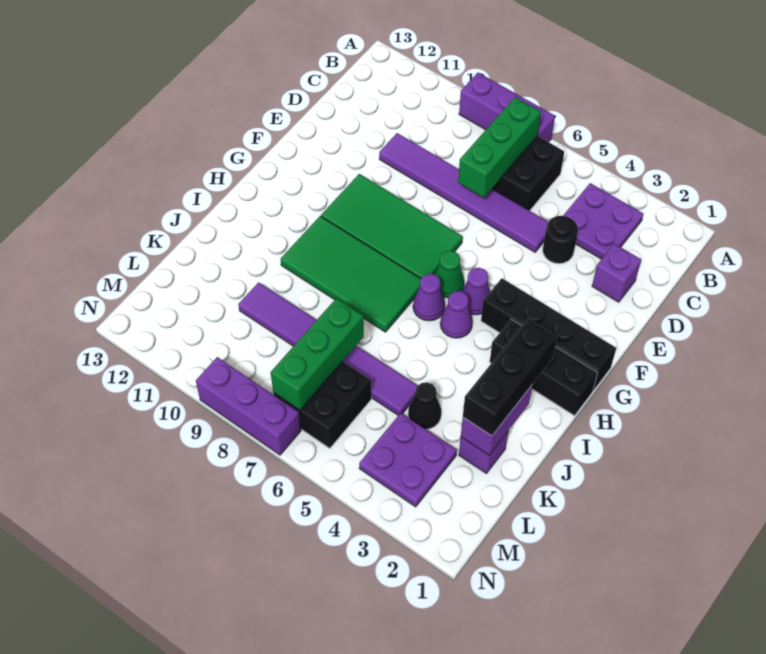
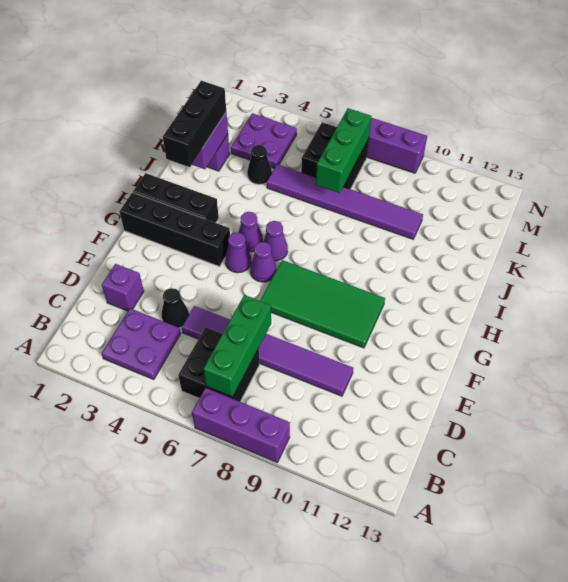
black 1x1 round brick [543,216,578,264] -> black 1x1 cone [162,288,189,328]
green 1x1 cone [434,251,464,298] -> purple 1x1 cone [250,242,276,282]
green 2x4 tile [281,216,421,332] -> none

